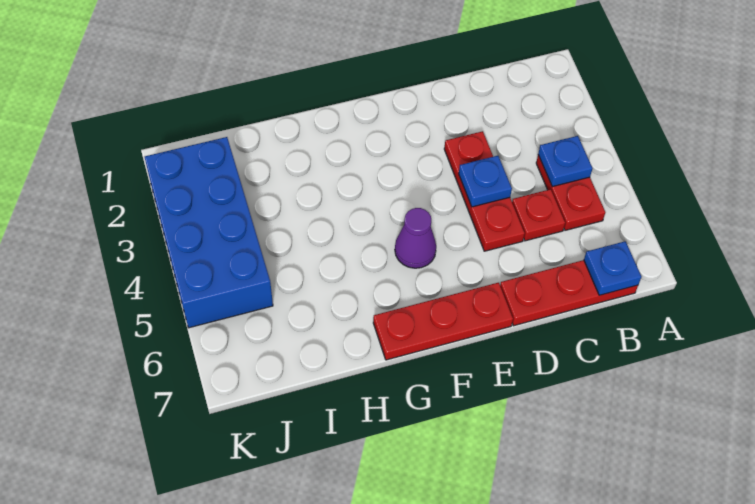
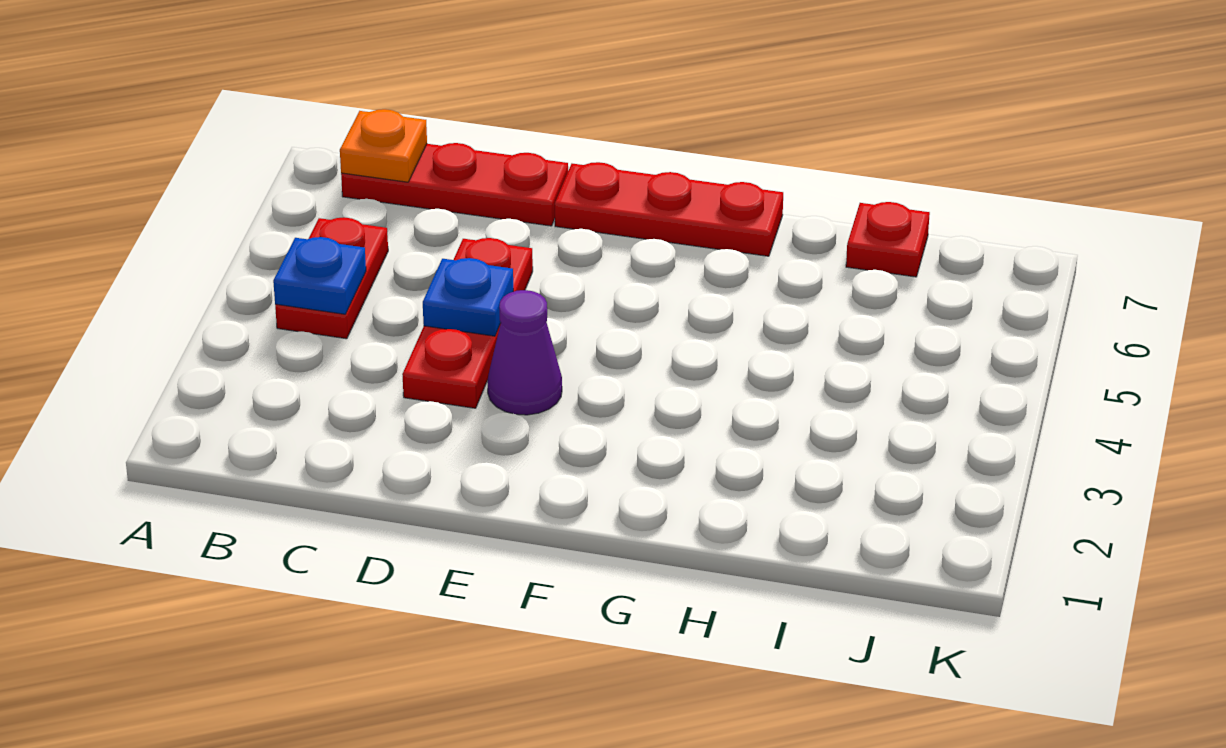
blue 1x1 plate [584,241,642,295] -> orange 1x1 plate [340,109,427,182]
red 1x1 plate [512,189,565,241] -> red 1x1 plate moved to [846,202,930,277]
purple 1x1 cone [395,208,436,268] -> purple 1x1 cone moved to [487,290,562,415]
blue 2x4 brick [145,137,273,328] -> none

